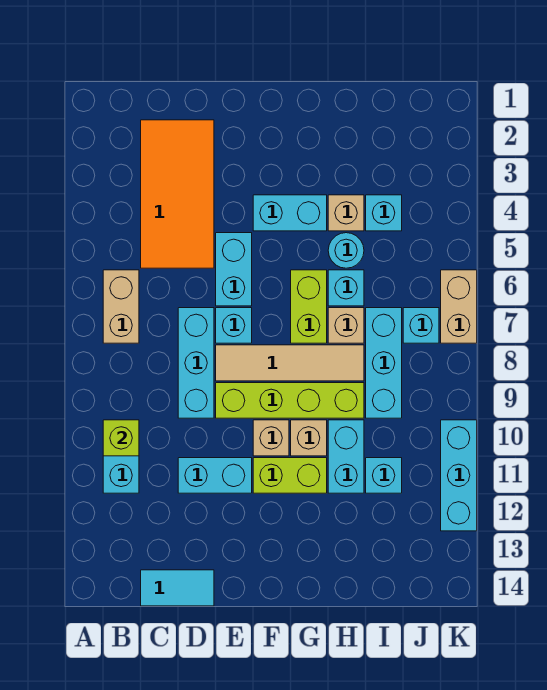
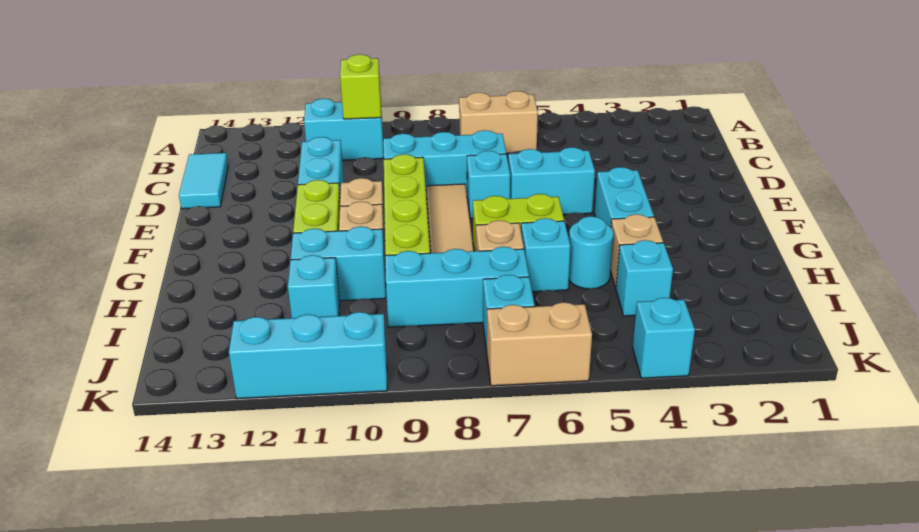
orange 2x4 tile [141,120,214,268] -> none
none -> cyan 1x1 brick [633,298,695,378]

